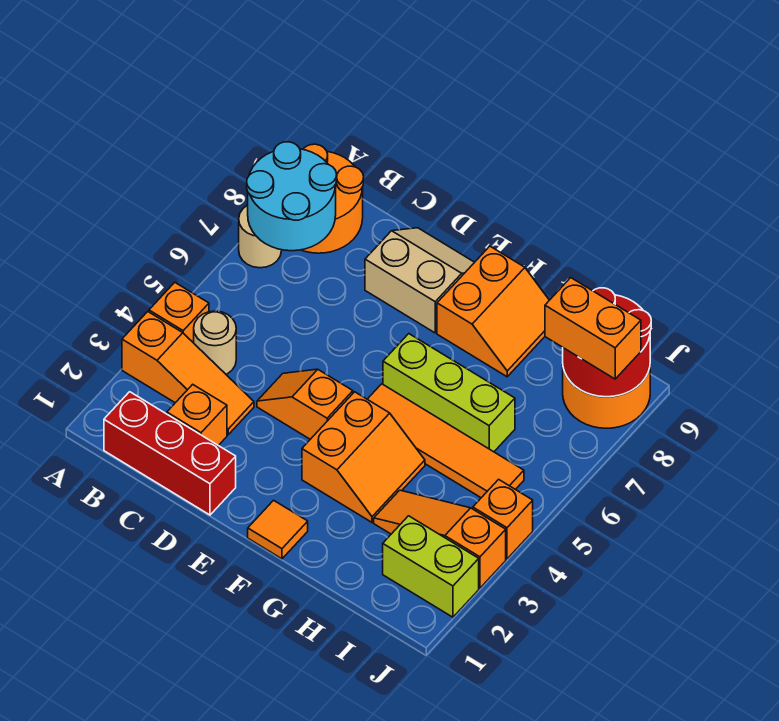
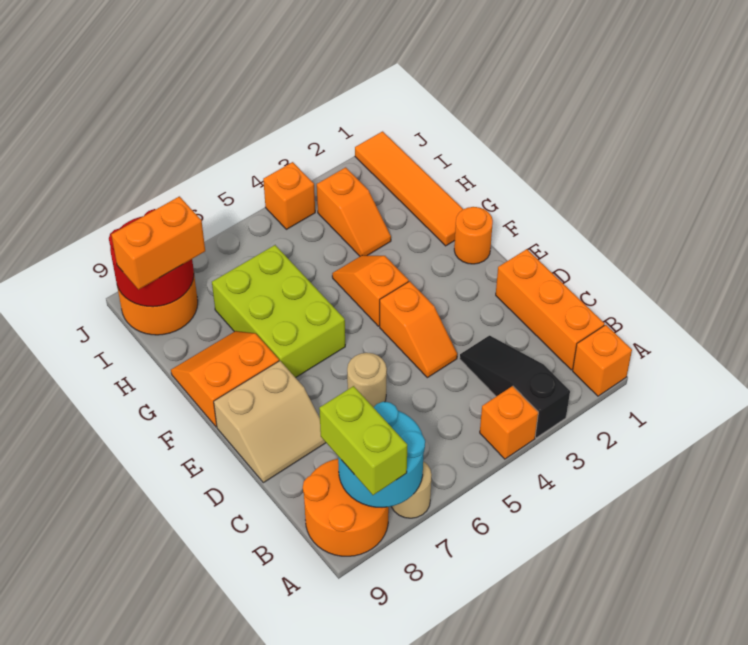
orange 1x3 slope [122,312,254,435] -> black 1x3 slope [460,336,570,438]
red 1x3 brick [104,392,236,515] -> orange 1x3 brick [496,249,605,370]
tan 1x1 round brick [194,311,236,374] -> tan 1x1 round brick moved to [347,353,387,408]
orange 1x1 brick [167,384,227,446] -> orange 1x1 brick moved to [573,325,632,396]
tan 2x2 slope [365,228,475,333] -> tan 2x2 slope turned to [214,361,326,483]
orange 1x1 tile [248,500,308,559] -> orange 1x1 round brick [454,207,493,264]
orange 2x2 slope [302,392,425,522] -> orange 1x2 slope [332,255,409,326]
orange 1x4 tile [367,384,524,498] -> orange 1x4 tile moved to [355,131,463,246]
lime 1x3 brick [383,334,515,452] -> lime 2x3 brick [212,245,345,378]
orange 1x3 slope [374,490,506,588] -> orange 1x2 slope [317,167,391,256]
lime 1x2 brick [383,516,479,617] -> lime 1x2 brick moved to [319,386,407,495]
orange 1x2 brick [545,278,641,379] -> orange 1x2 brick turned to [111,196,205,290]

